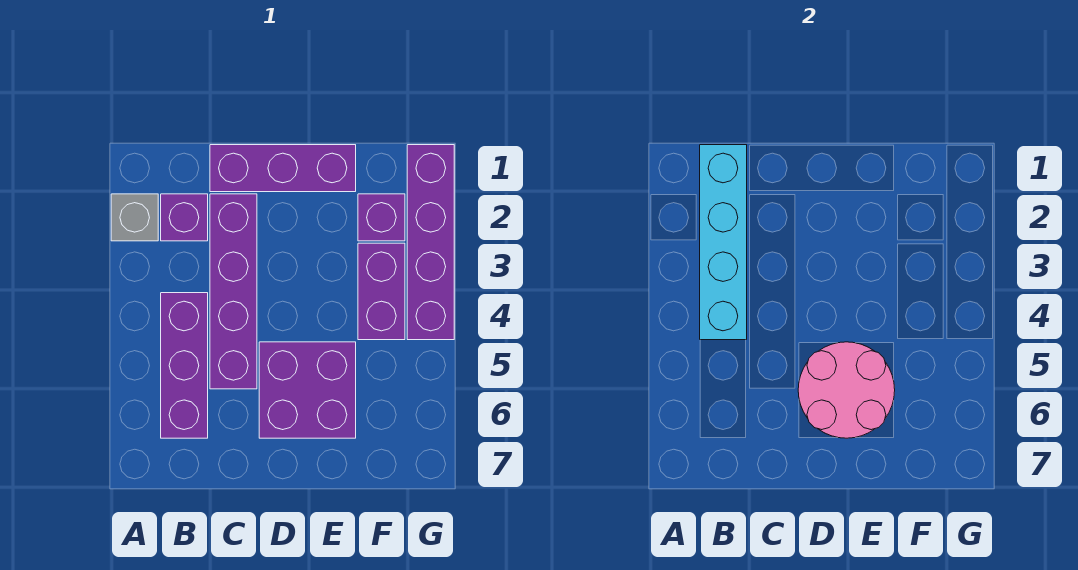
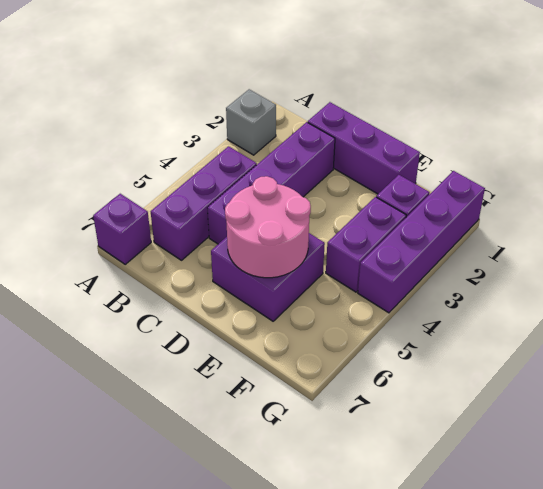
cyan 1x4 brick [700,145,747,340] -> none
purple 1x1 brick [161,194,208,241] -> purple 1x1 brick moved to [93,194,151,264]

